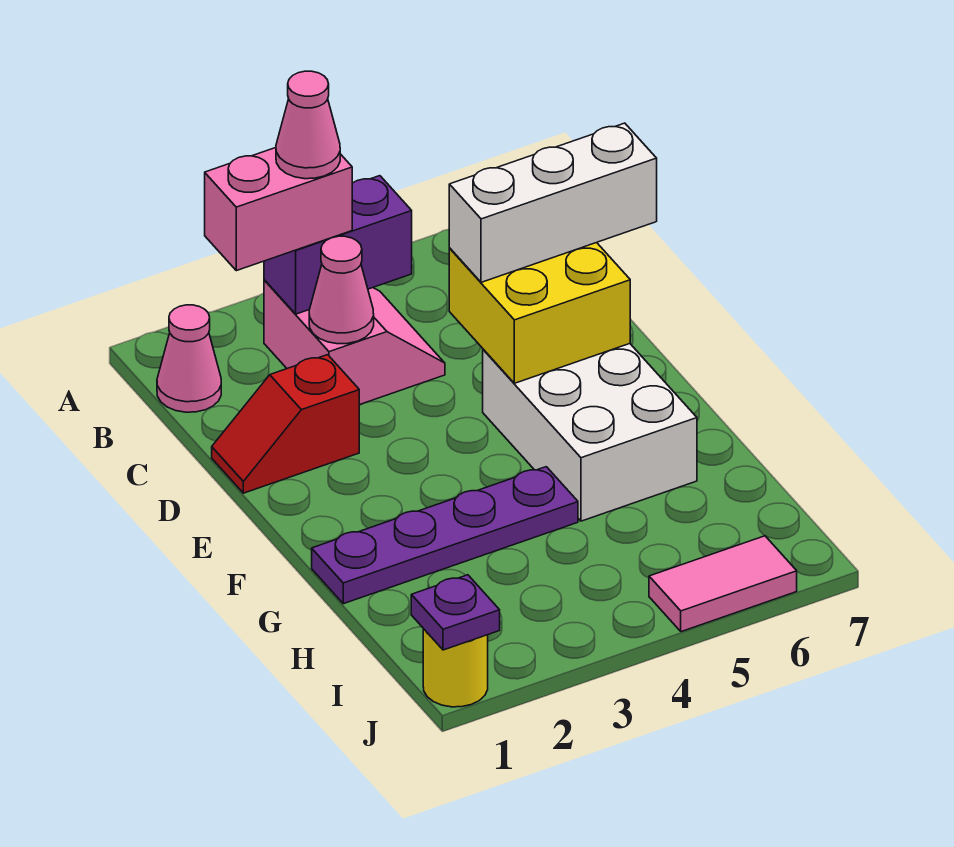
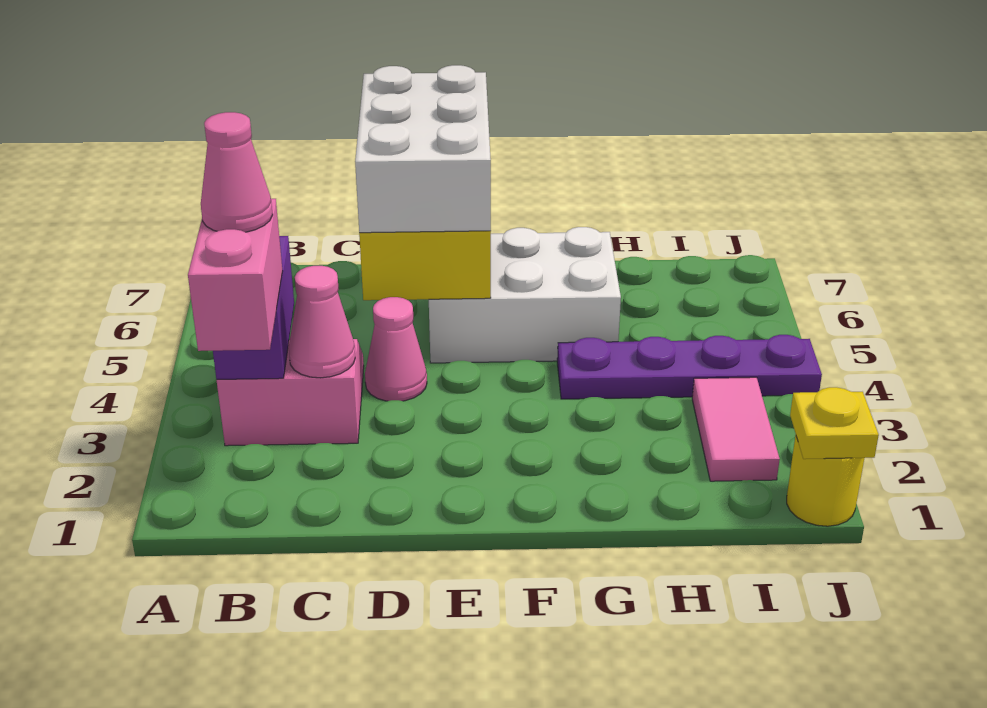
pink 1x1 cone [157,305,221,412] -> pink 1x1 cone moved to [365,297,427,401]
red 1x2 slope [212,355,359,493] -> none
white 1x3 brick [449,123,657,282] -> white 2x3 brick [355,65,491,233]
purple 1x4 plate [312,467,578,604] -> purple 1x4 plate turned to [557,335,822,399]
purple 1x1 plate [411,575,500,650] -> yellow 1x1 plate [790,387,879,459]
pink 1x2 tile [649,536,797,632] -> pink 1x2 tile moved to [692,377,780,481]

